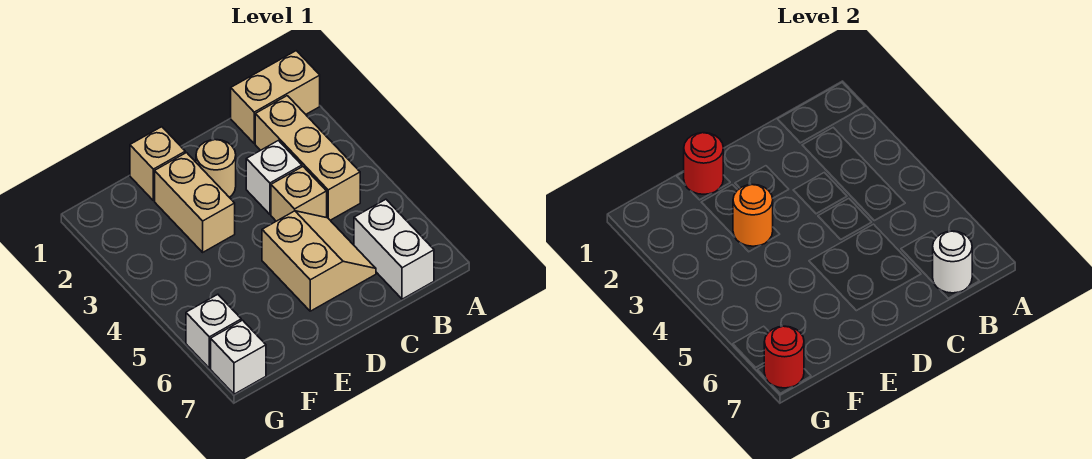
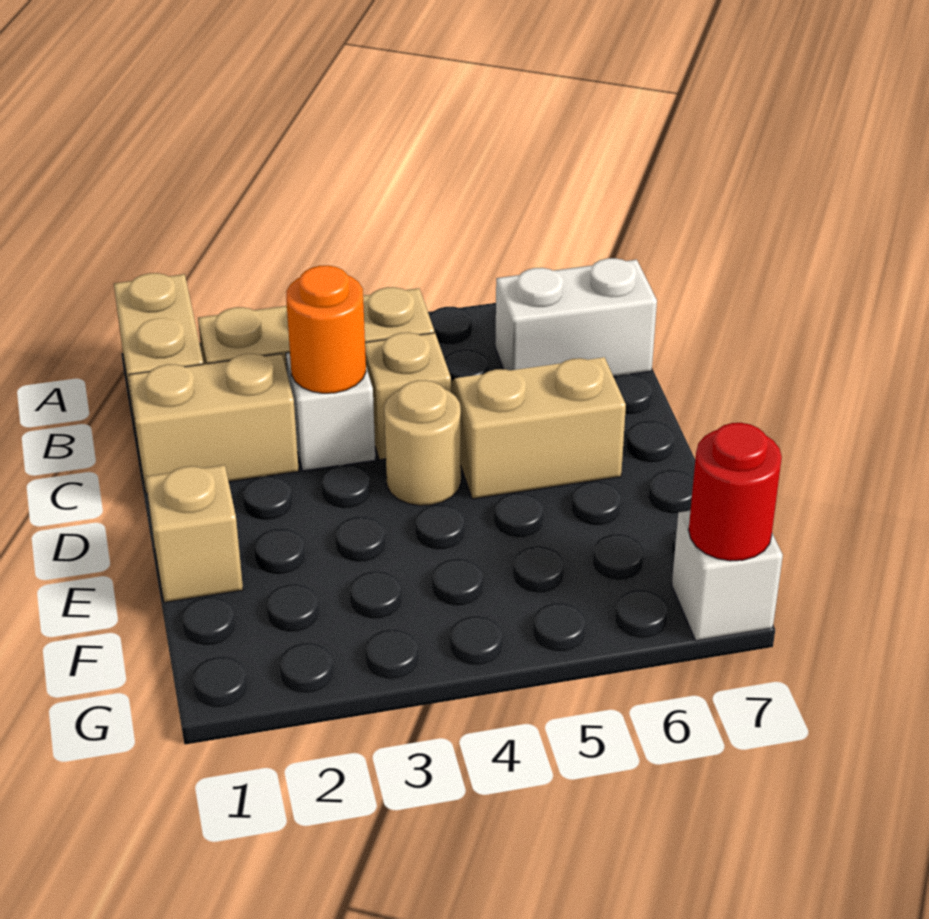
white 1x1 round brick [933,231,972,293] -> none
tan 1x1 round brick [196,140,236,197] -> tan 1x1 round brick moved to [384,380,461,506]
red 1x1 round brick [684,133,723,194] -> none
tan 1x2 brick [155,153,235,252] -> tan 1x2 brick moved to [129,354,299,494]
orange 1x1 round brick [733,185,773,246] -> orange 1x1 round brick moved to [286,265,366,393]
white 1x1 brick [186,294,241,368] -> none

